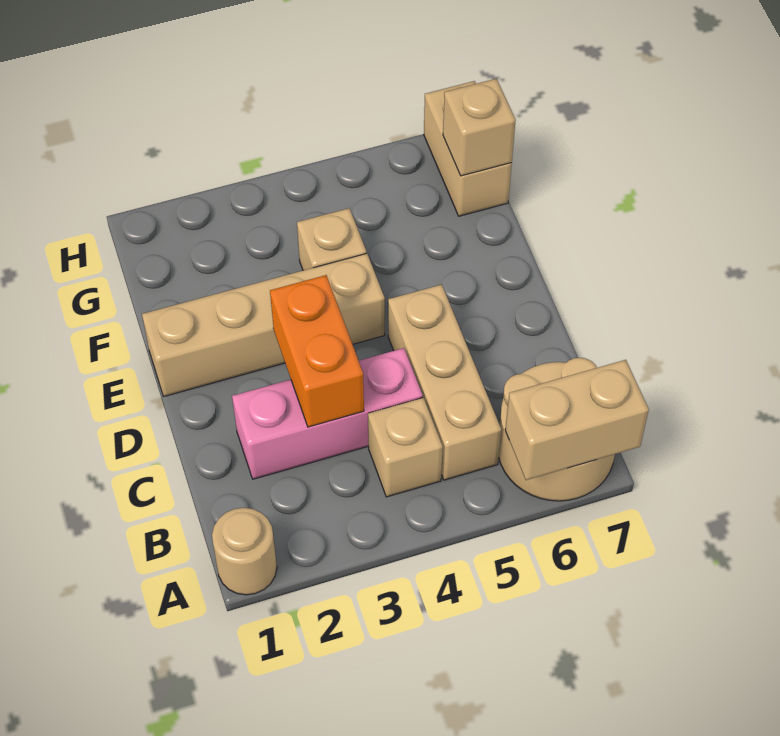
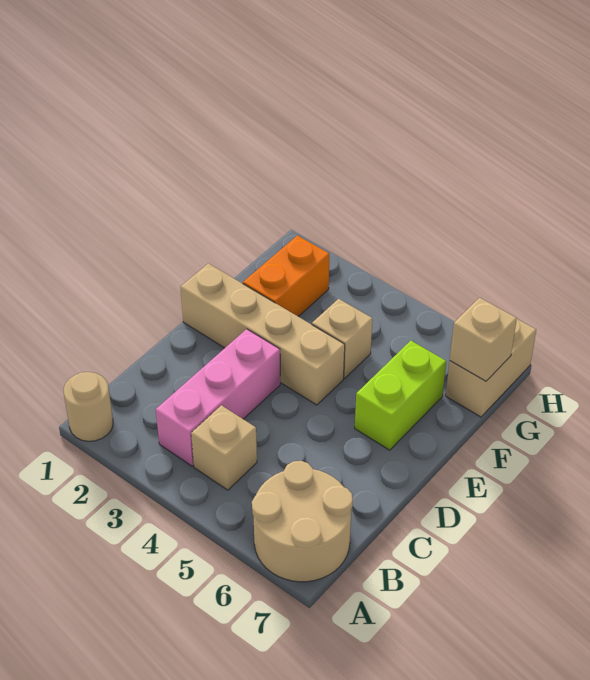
tan 1x2 brick [505,360,649,480] -> none
tan 1x3 brick [388,285,501,480] -> none
pink 1x3 brick [232,348,423,479] -> pink 1x3 brick turned to [156,329,280,466]
orange 1x2 brick [270,275,364,427] -> orange 1x2 brick moved to [243,235,329,317]
none -> lime 1x2 brick [355,341,446,450]

